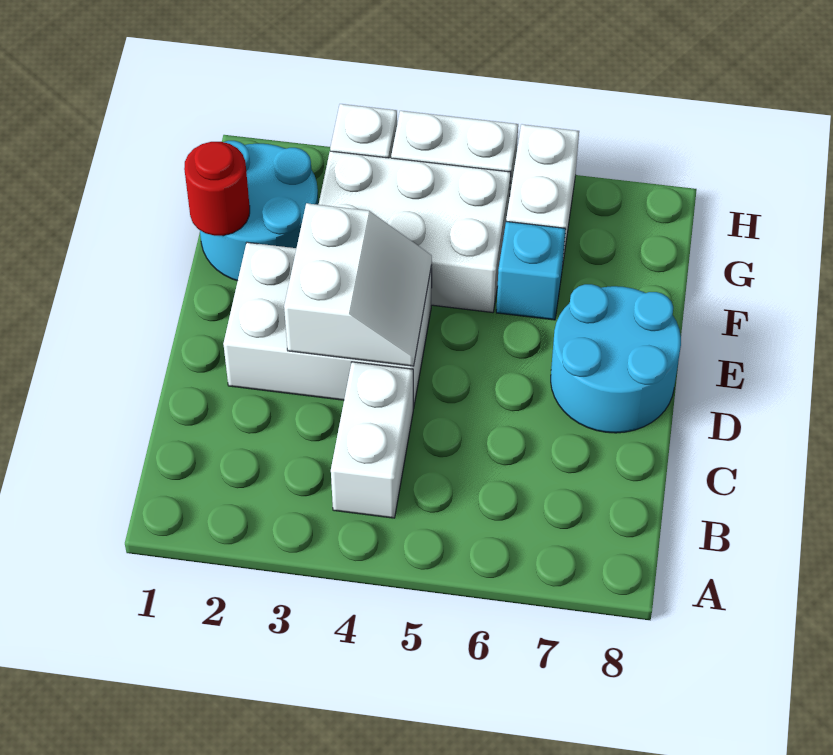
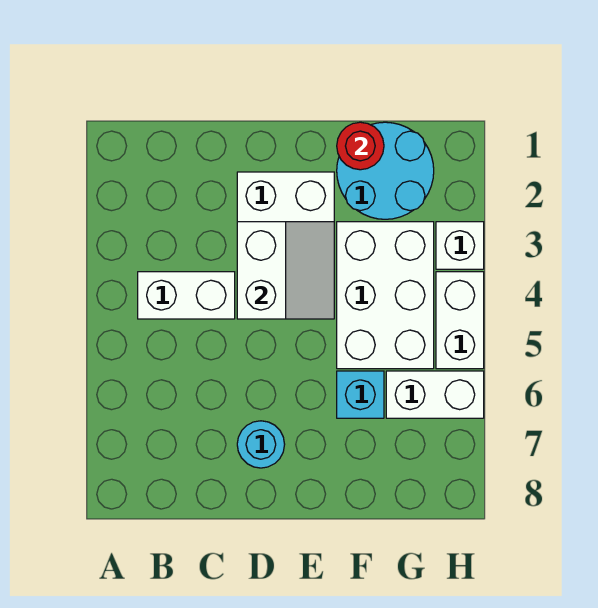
white 2x2 slope [284,203,432,366] -> white 2x2 slope turned to [237,222,334,319]
cyan 2x2 round brick [551,284,681,433] -> cyan 1x1 round brick [237,421,285,468]

